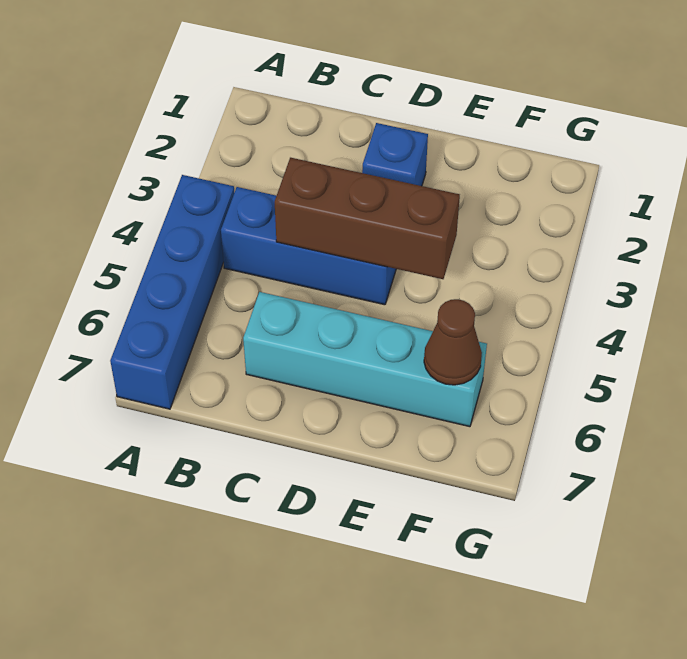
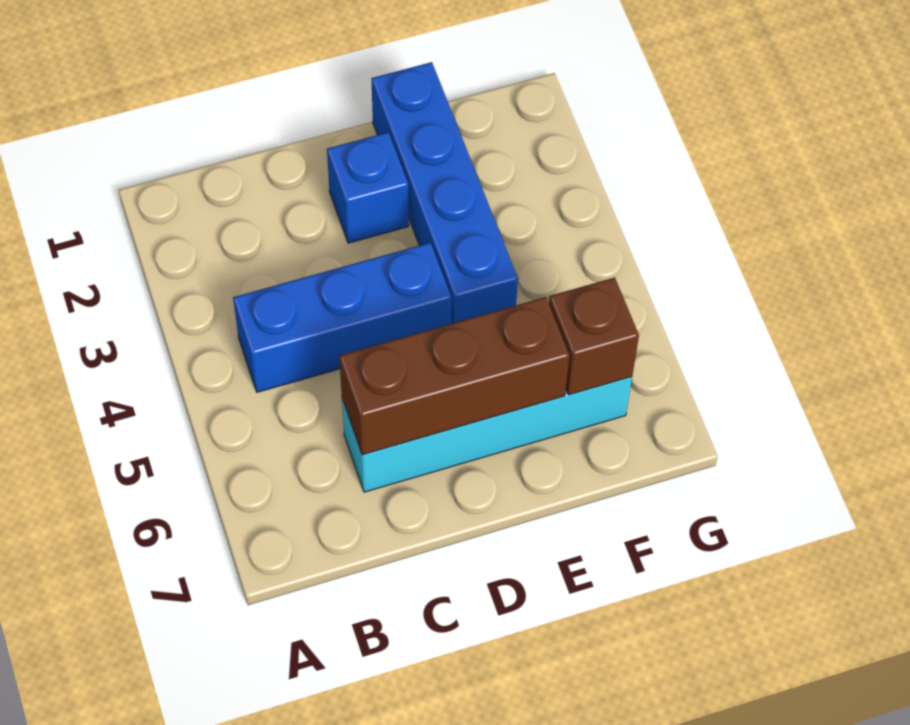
blue 1x4 brick [110,175,234,409] -> blue 1x4 brick moved to [371,62,518,324]
brown 1x3 brick [275,158,460,279] -> brown 1x3 brick moved to [339,297,570,455]
brown 1x1 cone [424,299,482,385] -> brown 1x1 brick [549,278,639,395]

